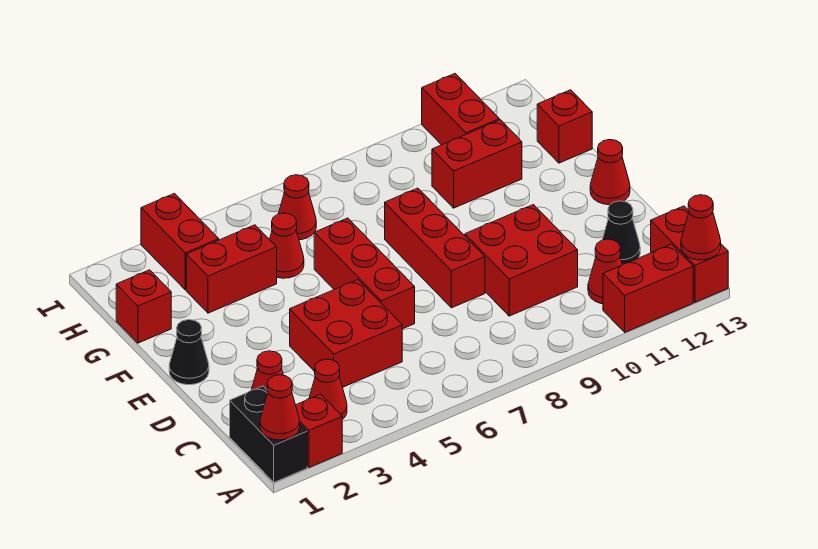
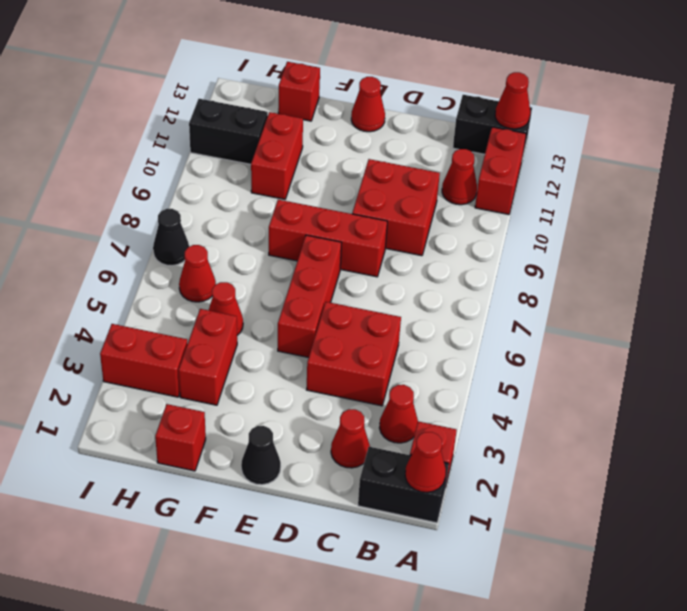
red 1x2 brick [651,206,728,302] -> black 1x2 brick [453,95,532,158]
black 1x1 cone [602,201,640,265] -> black 1x1 cone moved to [153,209,189,266]
red 1x3 brick [314,218,415,329] -> red 1x3 brick turned to [278,235,342,358]
red 1x2 brick [422,74,499,145] -> black 1x2 brick [189,99,268,164]

